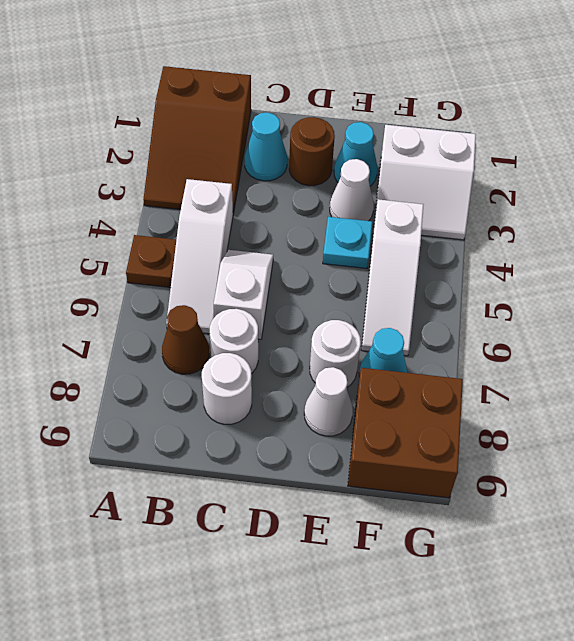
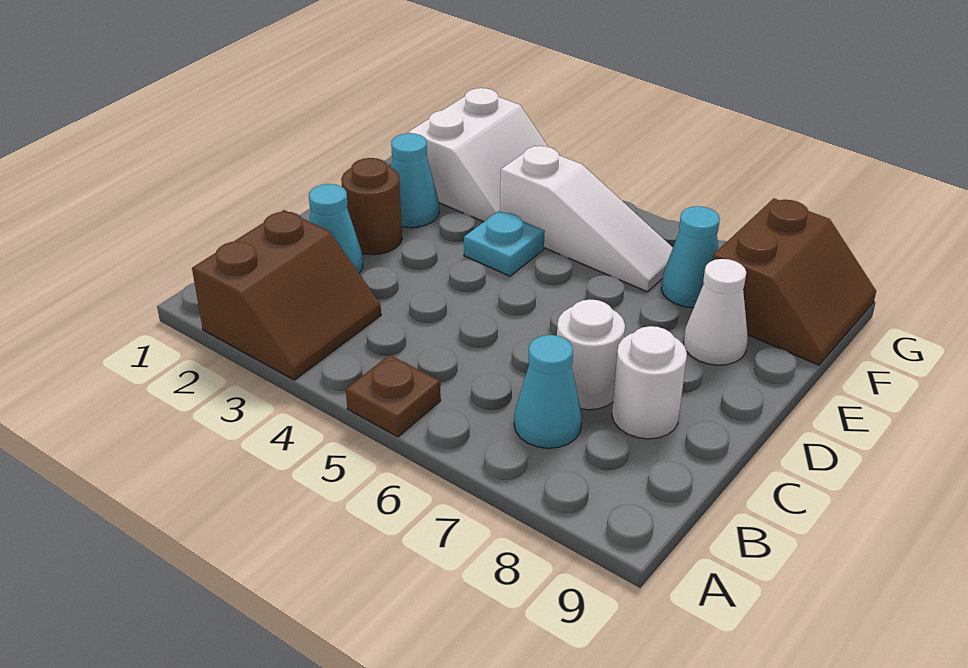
brown 2x3 slope [143,66,251,214] -> brown 2x2 slope [192,210,381,380]
white 1x3 slope [166,179,233,334] -> none
brown 1x1 cone [162,305,209,374] -> cyan 1x1 cone [514,335,582,448]
white 1x2 slope [214,250,273,339] -> none
white 1x1 cone [330,159,374,221] -> none
white 1x1 round brick [310,320,361,387] -> none
brown 2x2 brick [348,368,463,498] -> brown 2x2 slope [712,198,876,365]

